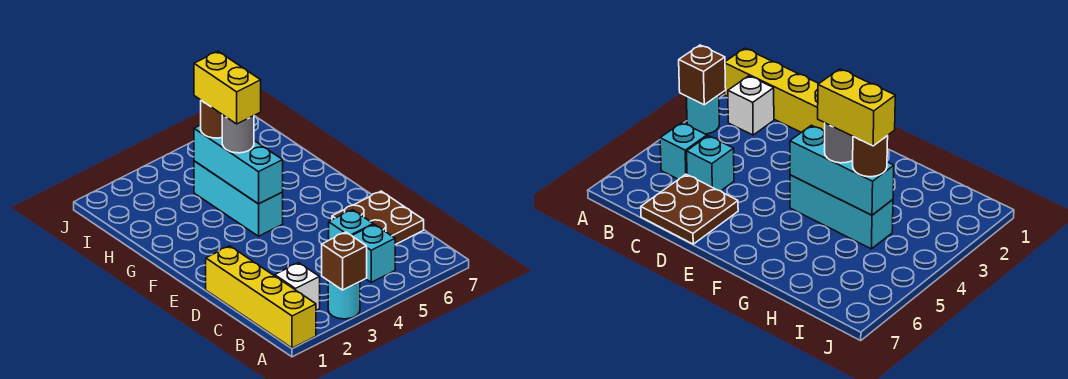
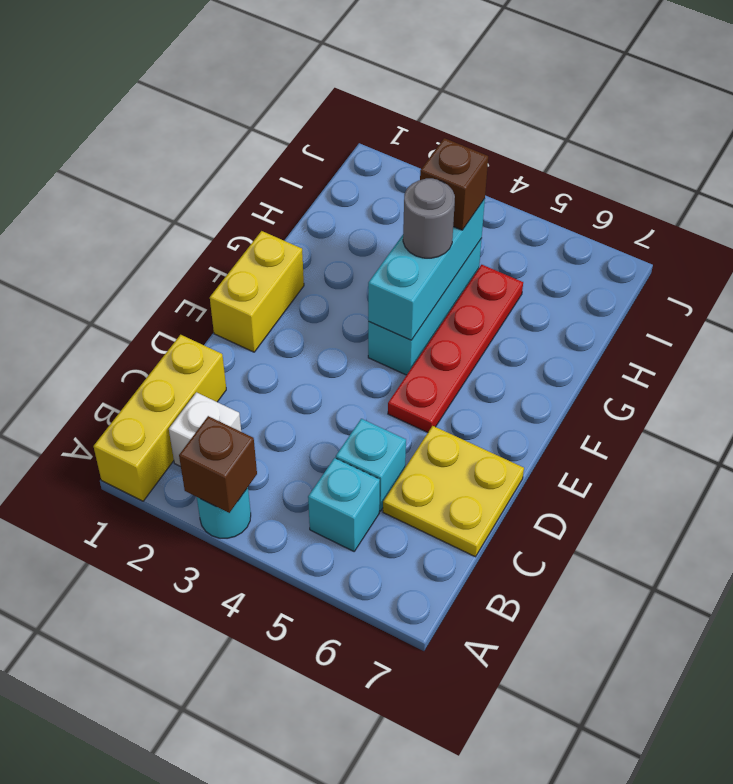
yellow 1x4 brick [206,246,316,348] -> yellow 1x3 brick [93,335,226,501]
brown 2x2 plate [332,191,424,245] -> yellow 2x2 plate [383,426,524,557]
none -> red 1x4 plate [388,265,523,432]
yellow 1x2 brick [194,51,261,124] -> yellow 1x2 brick moved to [210,231,304,352]
brown 1x1 round brick [201,101,222,138] -> brown 1x1 brick [420,138,488,230]

